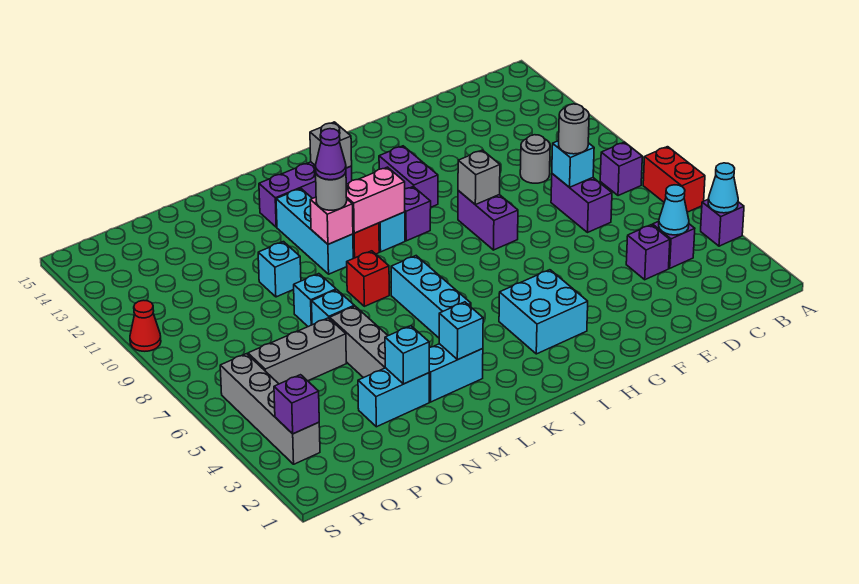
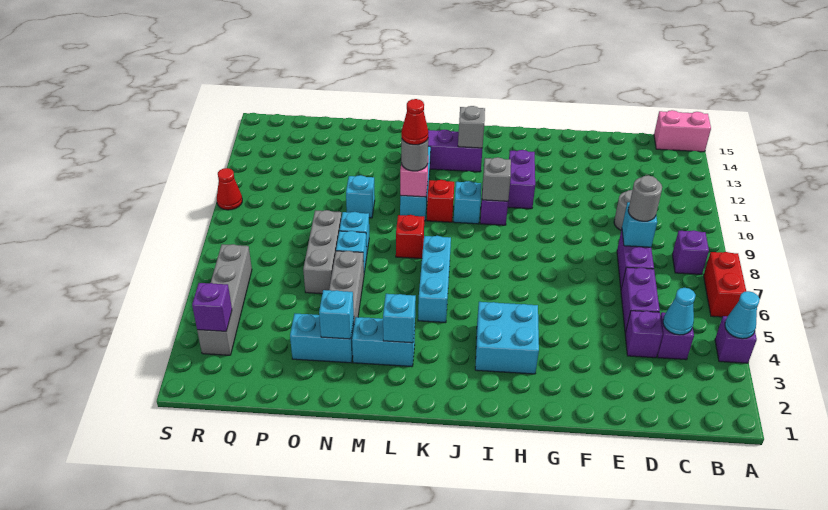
purple 1x2 brick [458,191,518,250] -> purple 1x2 brick moved to [621,267,660,333]
grey 1x1 brick [458,150,500,205] -> grey 1x1 brick moved to [482,157,511,201]
pink 1x2 brick [346,167,405,233] -> pink 1x2 brick moved to [654,110,711,152]
purple 1x1 cone [315,129,346,180] -> red 1x1 cone [401,99,429,145]
grey 1x3 brick [248,318,346,384] -> grey 1x3 brick turned to [303,210,342,294]

